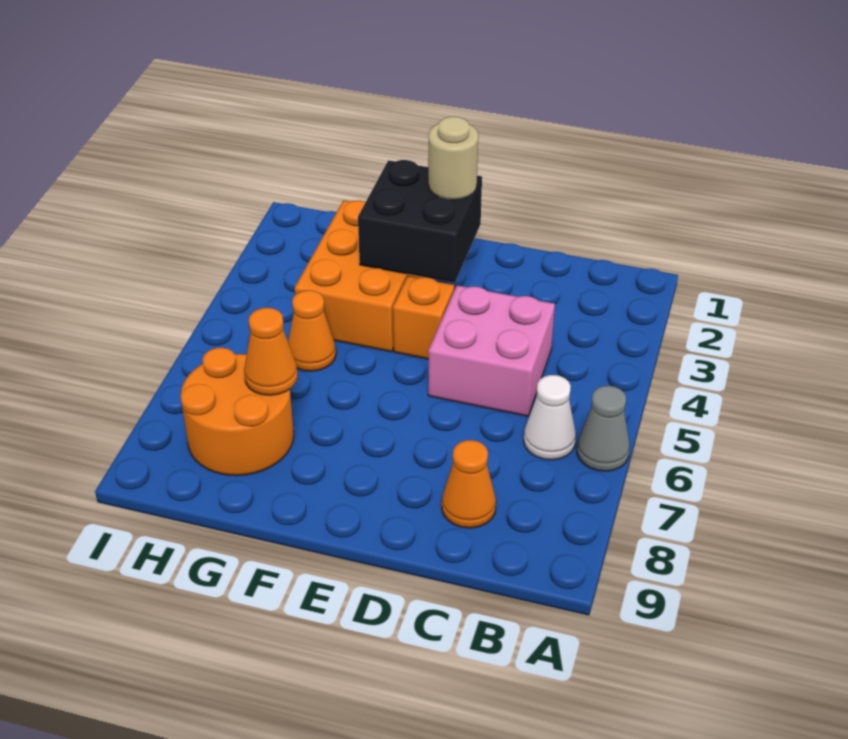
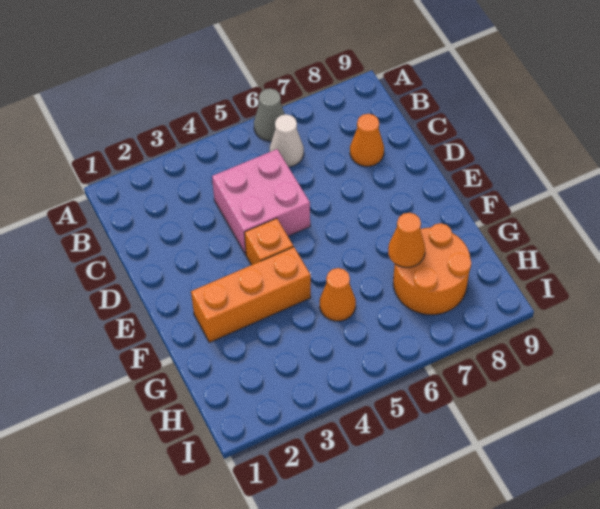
black 2x2 brick [358,160,482,283] -> none
tan 1x1 round brick [428,117,478,200] -> none
orange 2x3 brick [295,200,421,352] -> orange 1x3 brick [191,247,311,342]

